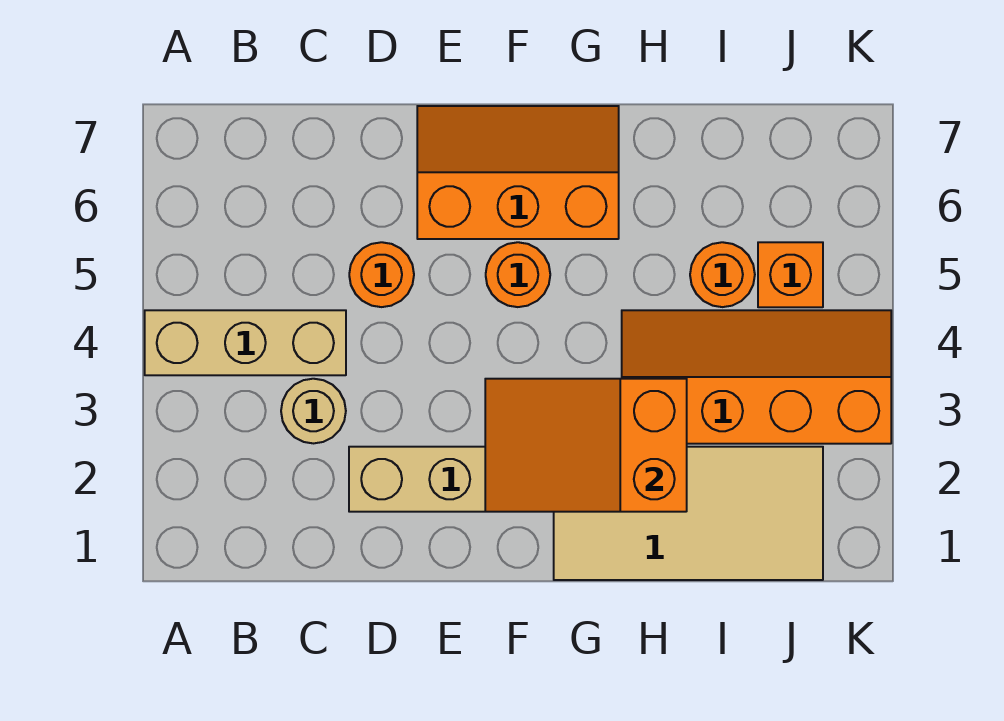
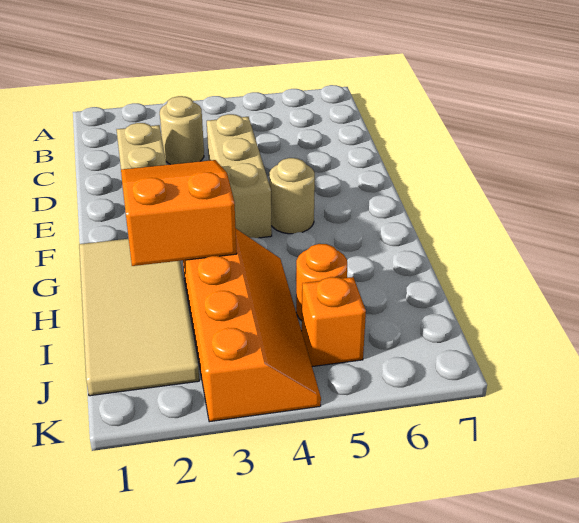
tan 1x3 brick [145,310,346,375] -> tan 1x3 brick moved to [207,114,272,238]
orange 1x1 round brick [349,242,414,307] -> none
orange 2x3 slope [417,106,619,239] -> none
orange 1x1 round brick [486,242,550,307] -> tan 1x1 round brick [269,158,315,234]

